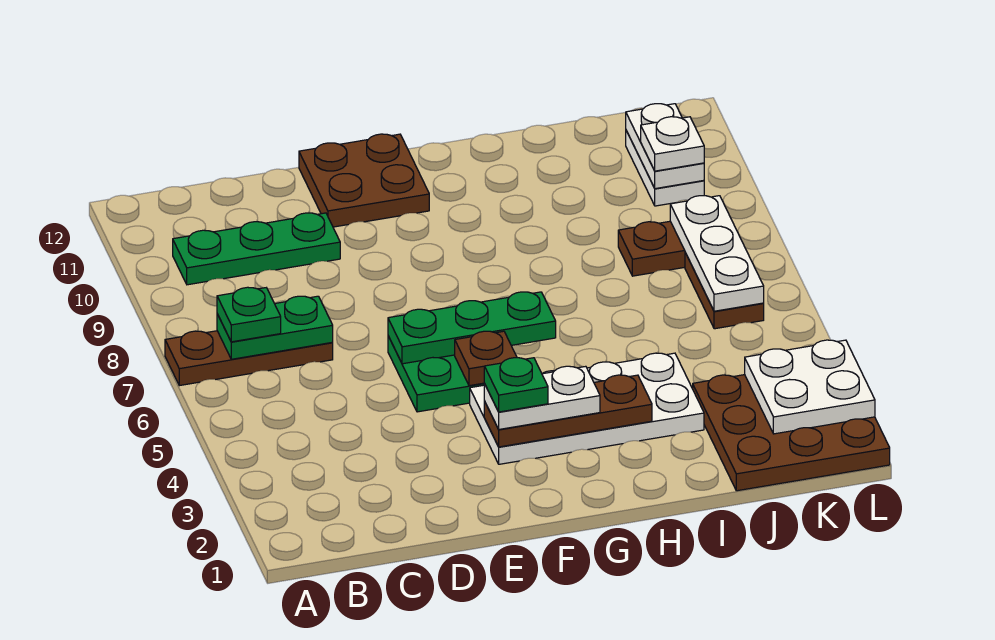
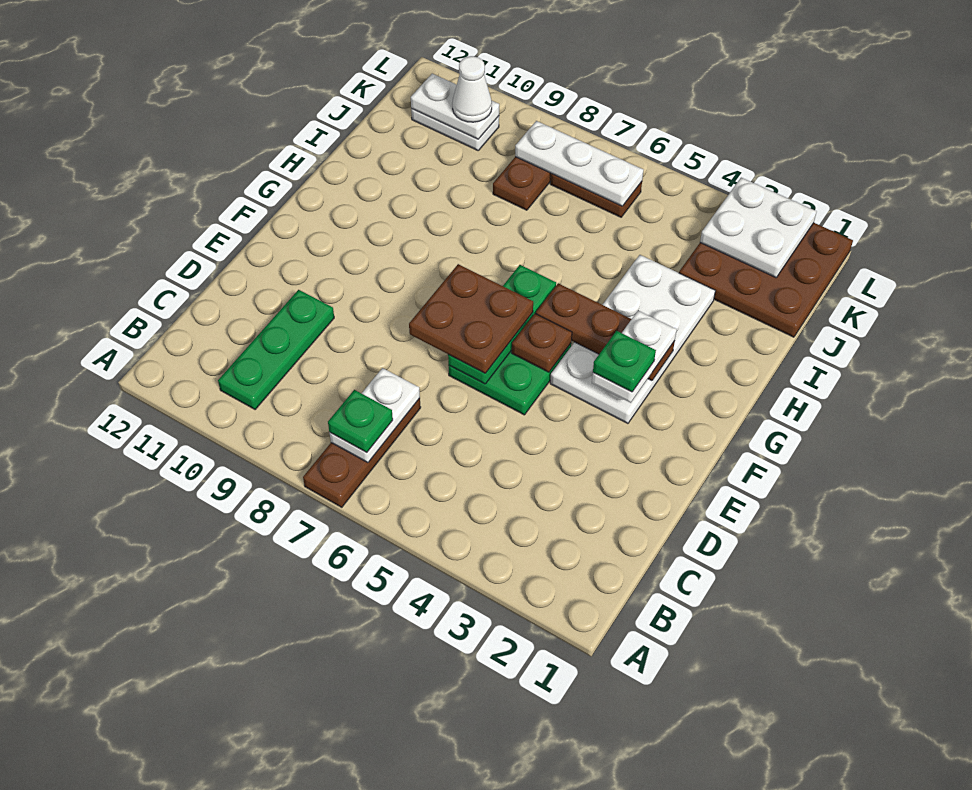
green 1x2 plate [217,296,333,359] -> white 1x2 plate [330,368,420,463]
brown 2x2 plate [299,134,429,227] -> brown 2x2 plate moved to [409,264,533,373]
brown 1x3 plate [484,375,652,447] -> brown 1x3 plate turned to [536,283,675,381]
white 1x1 plate [641,117,704,171] -> white 1x1 cone [452,56,492,122]

